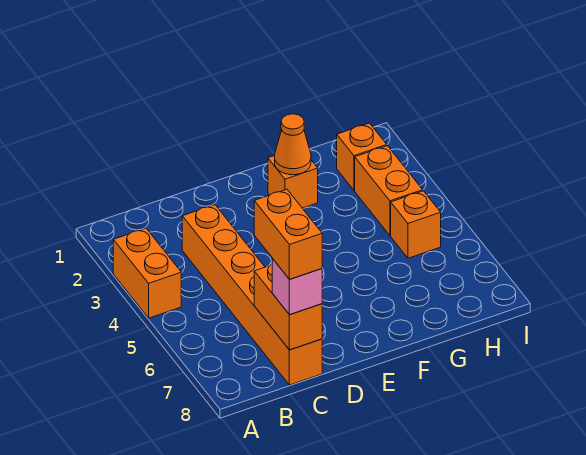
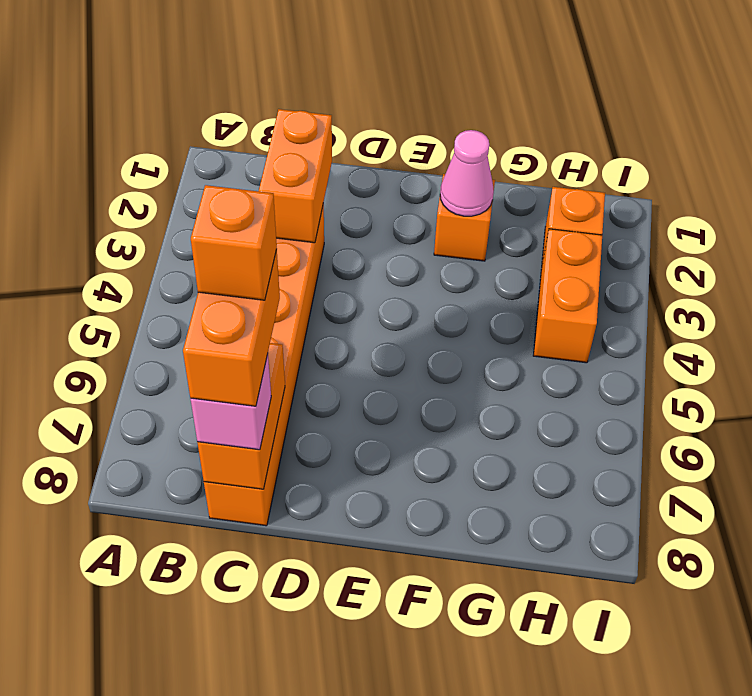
orange 1x2 brick [113,228,181,318] -> orange 1x2 brick moved to [259,109,332,243]
orange 1x1 cone [275,114,311,175] -> pink 1x1 cone [440,130,494,216]
orange 1x1 brick [391,191,441,258] -> orange 1x1 brick moved to [191,185,277,300]

